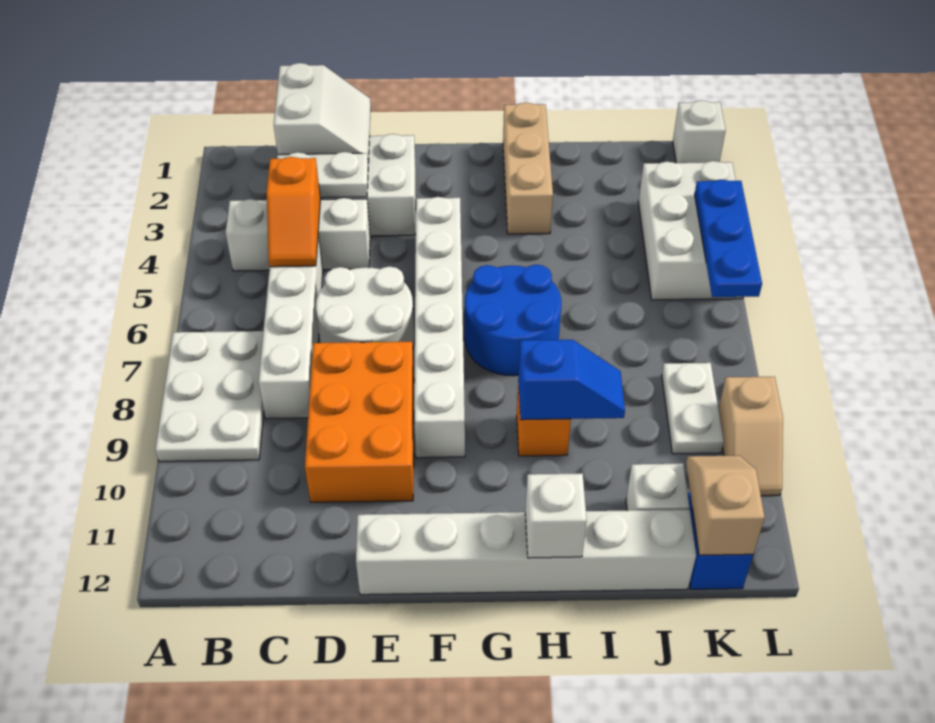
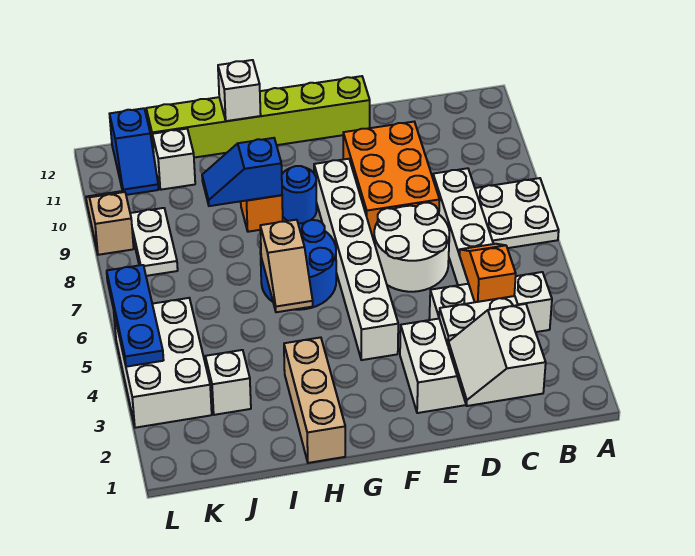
white 2x3 plate [155,331,264,461] -> white 2x2 plate [475,178,559,248]
white 1x6 brick [356,510,696,595] -> lime 1x6 brick [146,76,370,158]
none -> blue 1x1 round brick [282,166,317,223]
tan 1x2 slope [686,456,765,555] -> tan 1x2 slope moved to [260,220,313,312]
white 1x1 brick [673,100,726,163] -> white 1x1 brick moved to [205,350,251,415]

